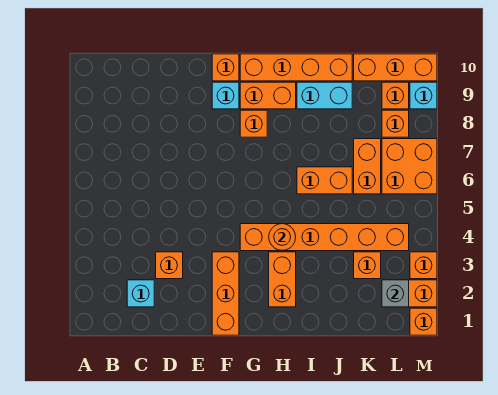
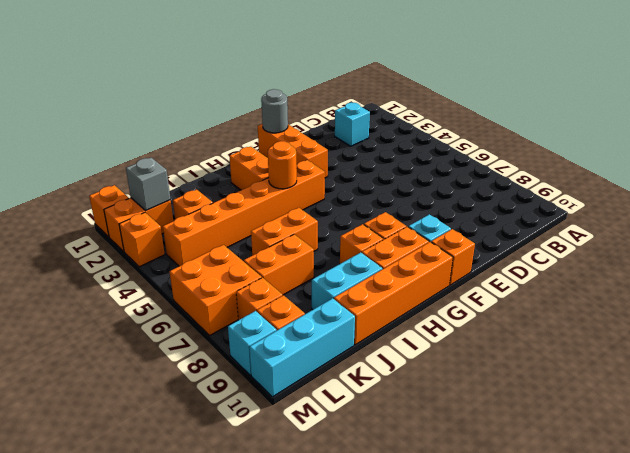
orange 1x1 brick [156,252,183,279] -> orange 1x1 brick moved to [340,224,383,264]
none -> grey 1x1 round brick [261,89,288,133]
orange 1x2 brick [354,139,381,194] -> orange 1x2 brick turned to [244,234,314,295]
orange 1x3 brick [354,54,437,81] -> cyan 1x3 brick [249,298,355,397]

